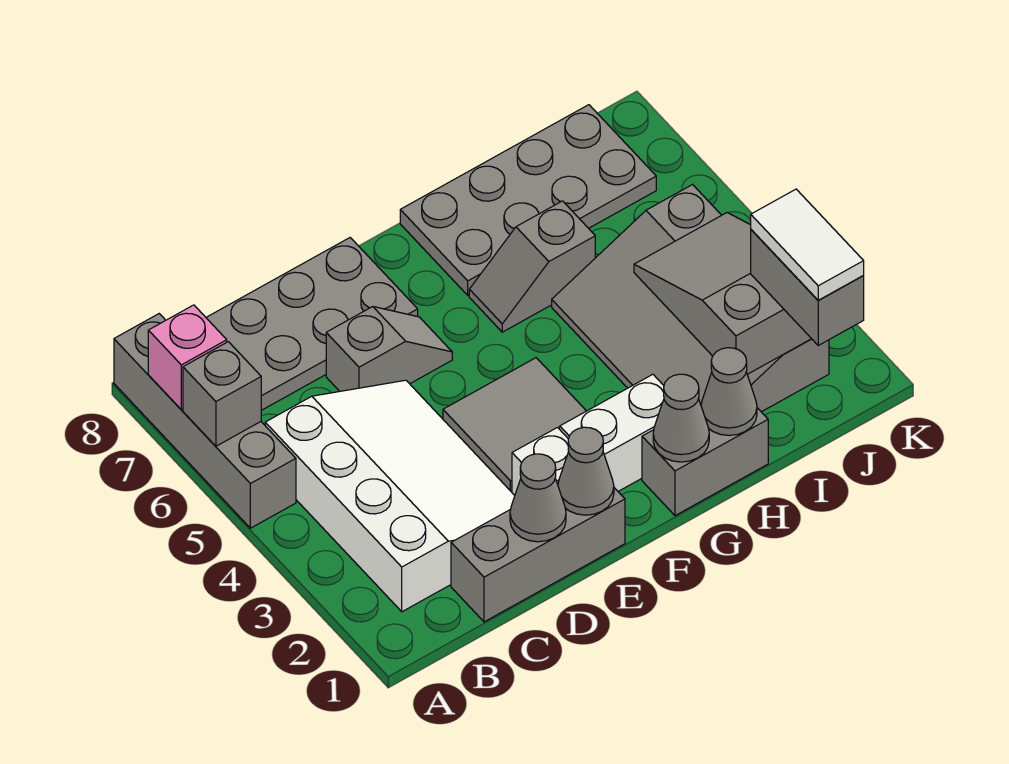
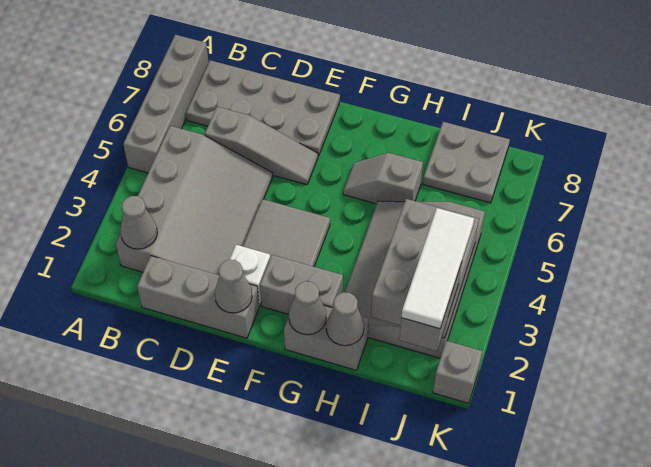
grey 1x1 brick [183,342,261,446] -> grey 1x1 brick moved to [433,341,482,403]
pink 1x1 brick [148,305,227,410] -> none
white 3x4 slope [265,380,515,612] -> grey 3x4 slope [116,126,273,275]
grey 1x1 cone [510,454,566,542] -> grey 1x1 cone moved to [120,196,157,249]
grey 1x2 slope [326,307,452,391] -> grey 1x3 slope [205,107,318,185]
white 1x2 brick [560,374,664,491] -> grey 1x2 brick [260,255,343,315]
grey 2x4 plate [400,105,656,295] -> grey 2x2 plate [423,122,510,203]
grey 2x3 slope [634,213,811,374] -> grey 2x3 brick [371,199,479,338]
white 1x2 tile [751,189,864,300] -> white 1x3 tile [402,208,474,329]

